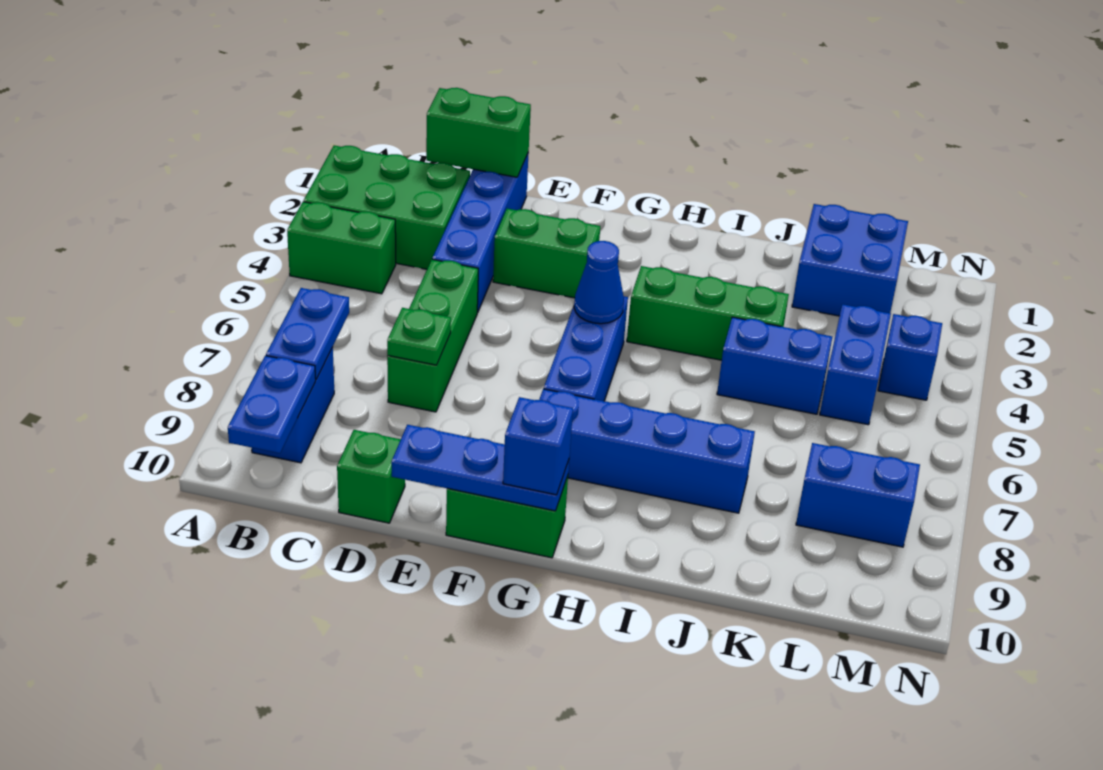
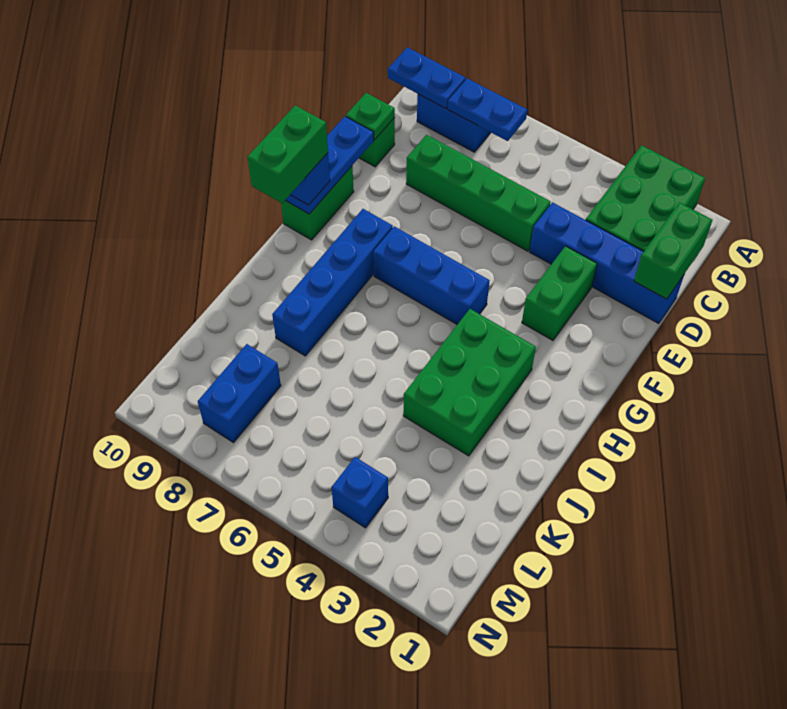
green 1x2 brick [287,202,396,294] -> green 1x2 brick moved to [247,105,328,203]
green 1x3 brick [387,259,478,412] -> green 1x4 brick [406,135,551,251]
green 1x1 plate [387,308,451,365] -> green 1x1 plate moved to [346,93,395,140]
blue 1x1 cone [574,241,624,324] -> none
green 1x3 brick [627,266,789,360] -> green 2x3 brick [403,309,536,456]
blue 1x2 brick [717,317,832,414] -> none
blue 2x2 brick [792,204,908,316] -> none
blue 1x2 brick [820,304,891,425] -> none

